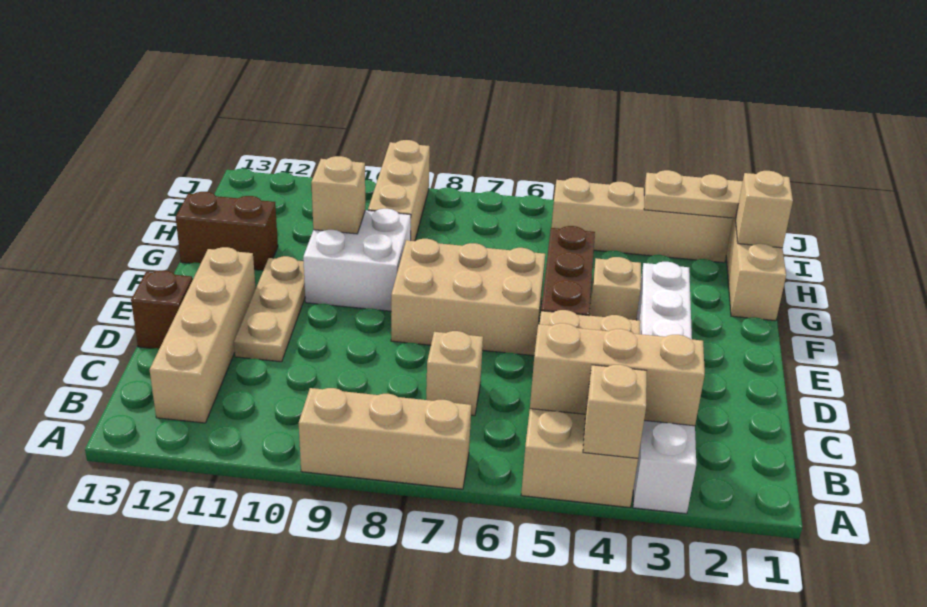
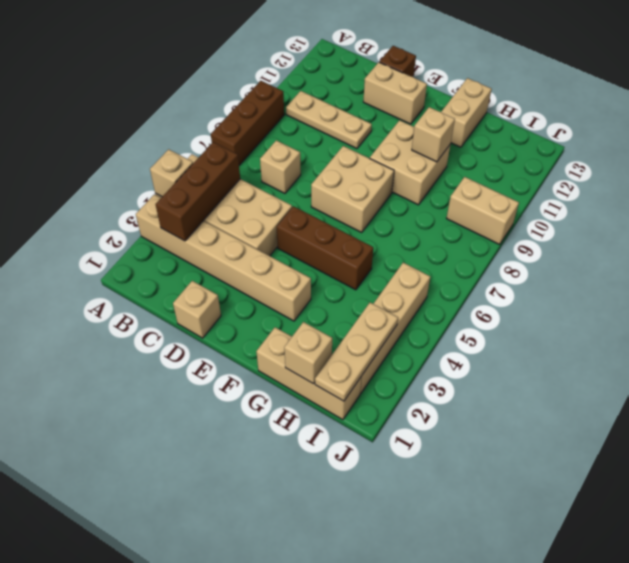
white 1x6 brick [633,262,696,514] -> tan 1x6 brick [136,194,311,321]
tan 1x3 brick [299,388,471,489] -> brown 1x3 brick [211,81,284,165]
tan 1x3 brick [530,323,705,426] -> brown 1x3 brick [156,142,240,241]
tan 1x4 brick [150,247,256,423] -> tan 1x2 brick [363,62,427,124]
tan 1x3 plate [234,256,305,362] -> tan 1x3 plate moved to [286,91,372,149]
tan 2x3 brick [391,239,545,356] -> tan 2x2 brick [311,146,394,232]
tan 1x1 brick [589,257,641,320] -> tan 1x1 brick moved to [173,281,221,338]
white 2x2 brick [303,209,411,311] -> tan 2x2 brick [370,120,451,205]
brown 1x2 brick [176,192,278,270] -> tan 1x2 brick [441,78,492,147]
tan 1x3 brick [368,140,430,241] -> tan 1x2 brick [446,177,519,244]

